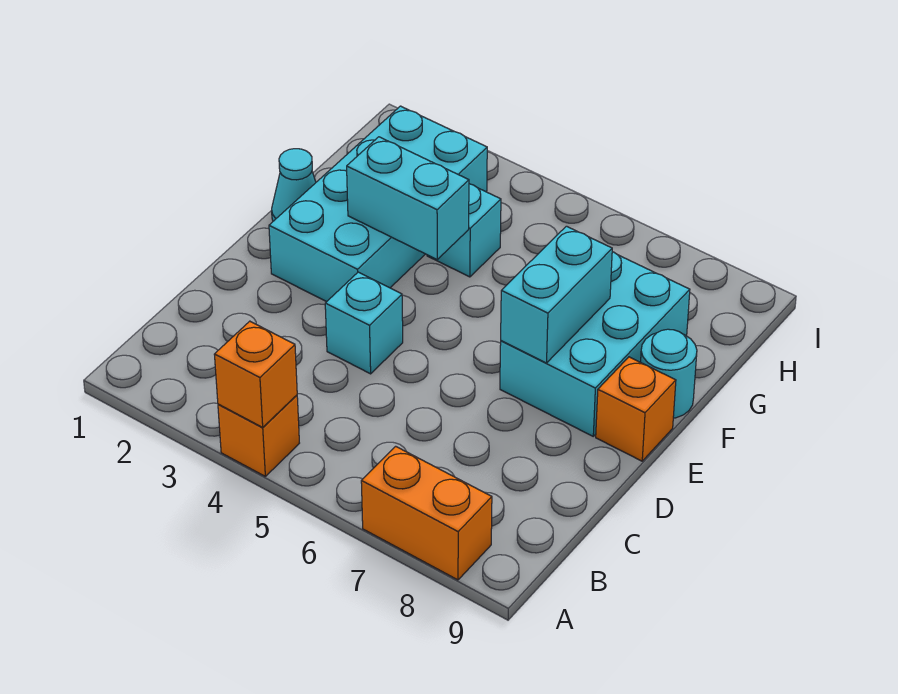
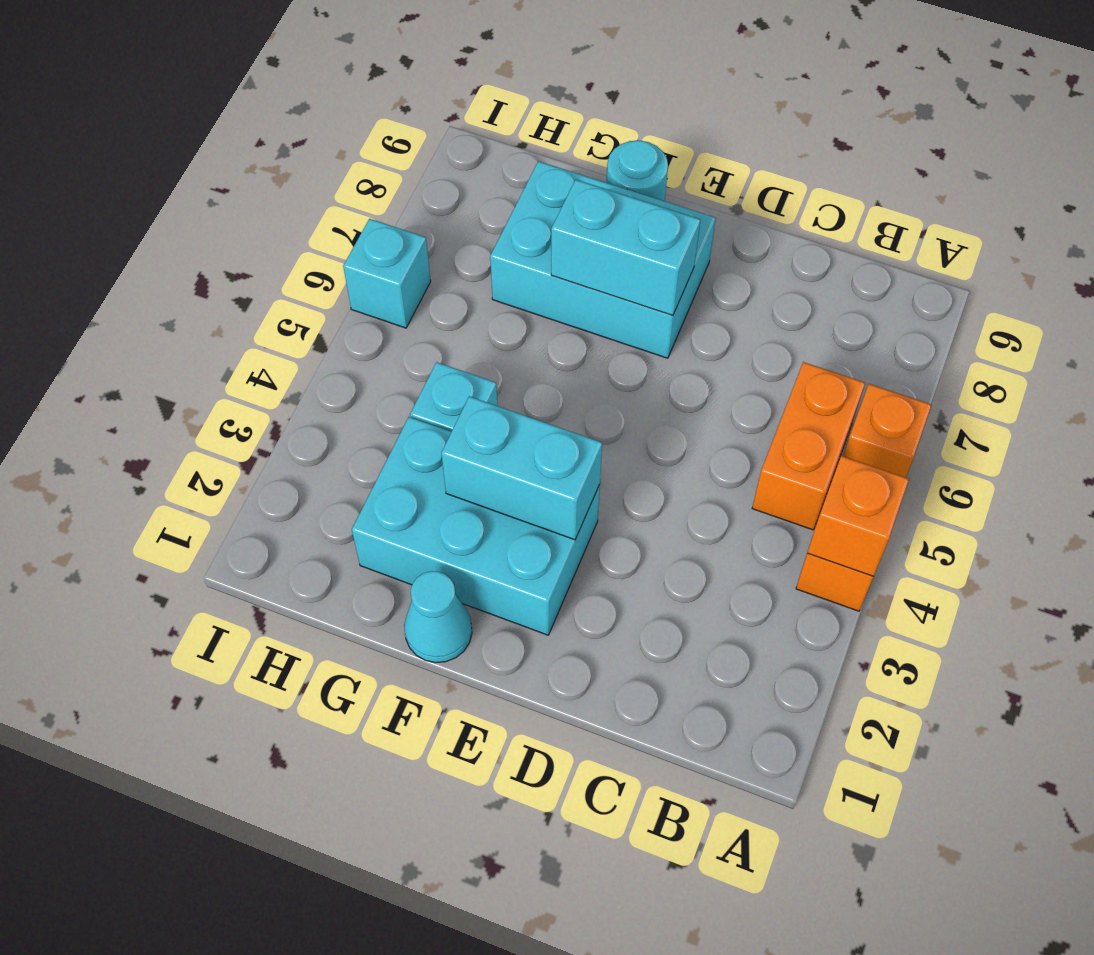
orange 1x2 brick [361,446,492,580] -> orange 1x2 brick moved to [752,362,865,530]
cyan 1x1 brick [325,272,403,374] -> cyan 1x1 brick moved to [343,219,431,328]
cyan 2x4 brick [269,106,487,302] -> cyan 2x3 brick [352,417,600,635]
orange 1x1 brick [596,357,676,461] -> orange 1x1 brick moved to [843,384,932,478]
cyan 1x2 brick [347,137,469,259] -> cyan 1x2 brick turned to [441,396,602,540]

